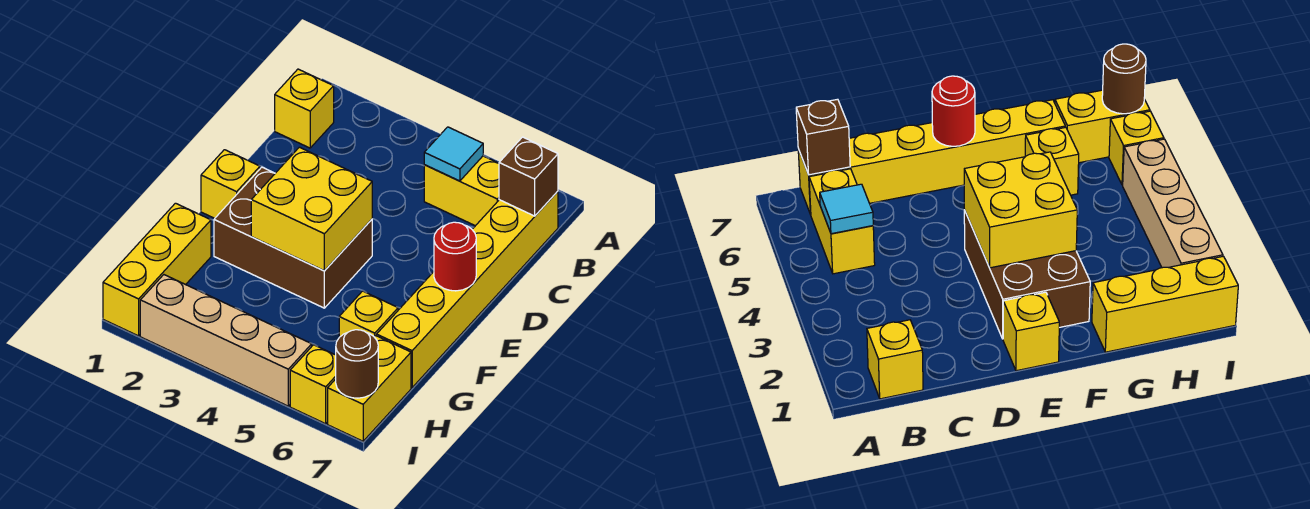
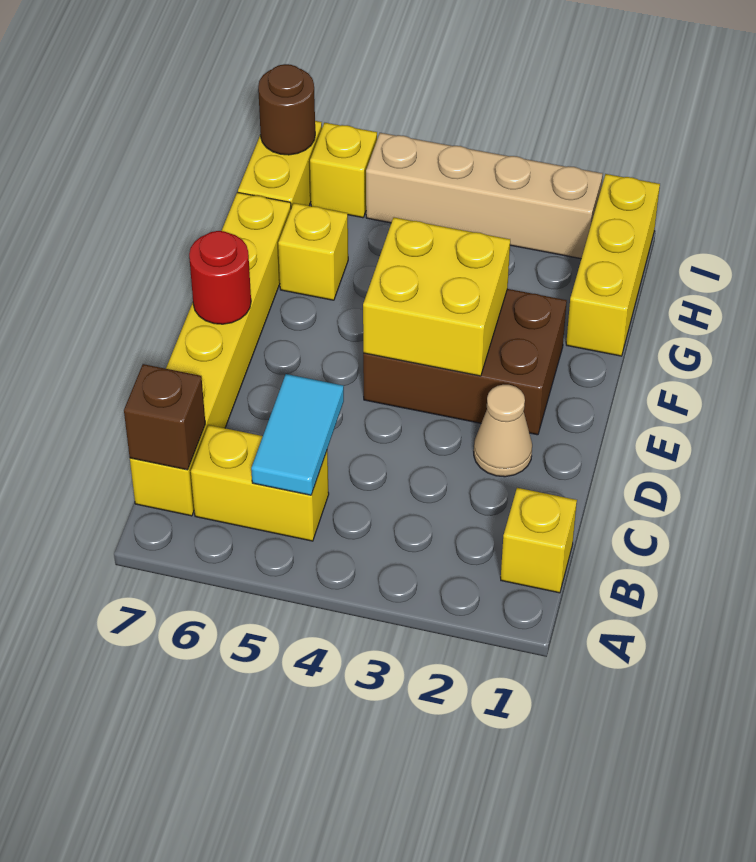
cyan 1x1 tile [424,127,483,181] -> cyan 1x2 tile [251,374,344,495]
none -> tan 1x1 cone [474,385,532,477]
yellow 1x1 brick [201,150,260,218] -> none

